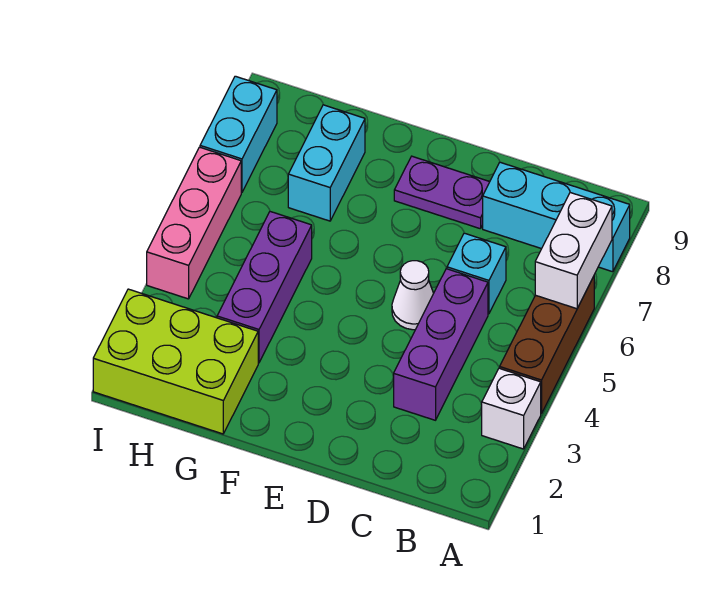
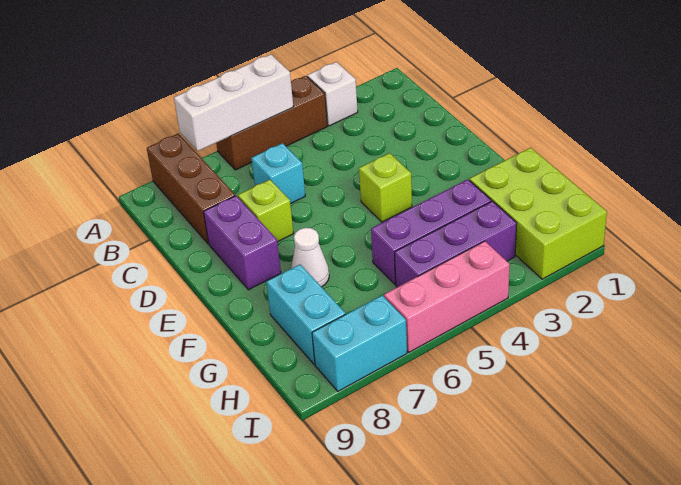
white 1x2 brick [535,193,612,309] -> white 1x3 brick [174,54,293,151]
cyan 1x3 brick [483,162,630,272] -> brown 1x3 brick [147,134,235,244]
purple 1x3 brick [394,269,488,420] -> purple 1x3 brick moved to [394,201,516,287]
white 1x1 cone [392,261,434,330] -> white 1x1 cone moved to [291,228,329,287]
none -> lime 1x1 brick [238,180,294,242]
purple 1x2 plate [394,156,490,229] -> purple 1x2 brick [204,196,281,290]
none -> lime 1x1 brick [359,153,412,222]
cyan 1x2 brick [288,105,365,221] -> cyan 1x2 brick turned to [266,265,346,365]

